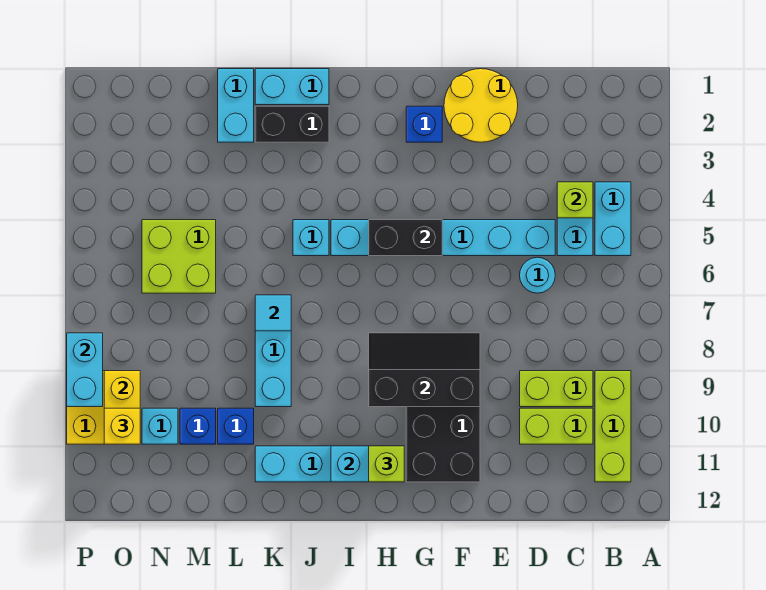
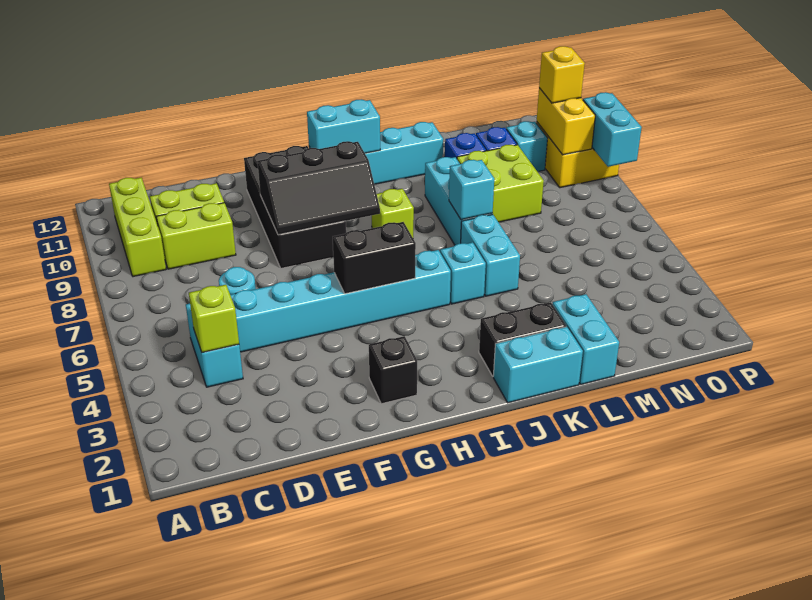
cyan 1x2 brick [595,182,631,256] -> cyan 1x2 brick moved to [461,214,520,296]
yellow 2x2 round brick [444,69,518,142] -> none
blue 1x1 brick [406,106,442,142] -> black 1x1 brick [369,336,417,404]
lime 1x1 brick [369,446,404,482] -> lime 1x1 brick moved to [372,189,414,237]
cyan 1x1 tile [255,295,291,331] -> cyan 1x1 brick [449,160,494,220]
lime 2x2 brick [142,220,216,293] -> lime 2x2 brick moved to [457,145,544,222]

